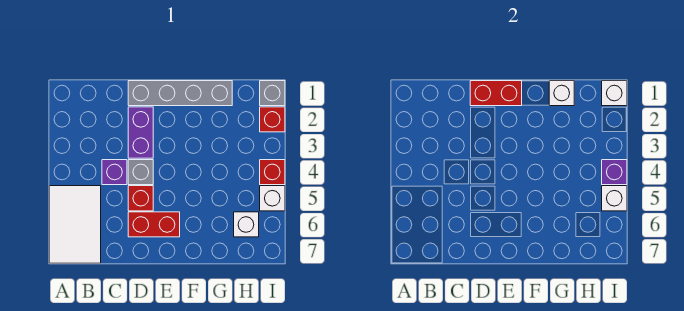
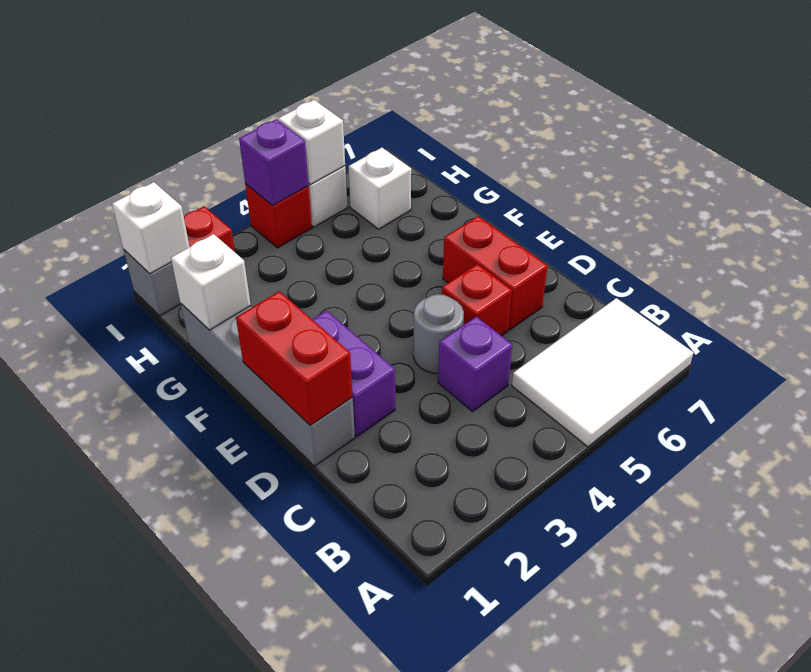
purple 1x2 brick [128,107,153,158] -> purple 1x2 brick turned to [312,311,395,437]
grey 1x1 brick [128,160,153,185] -> grey 1x1 round brick [413,294,464,373]

